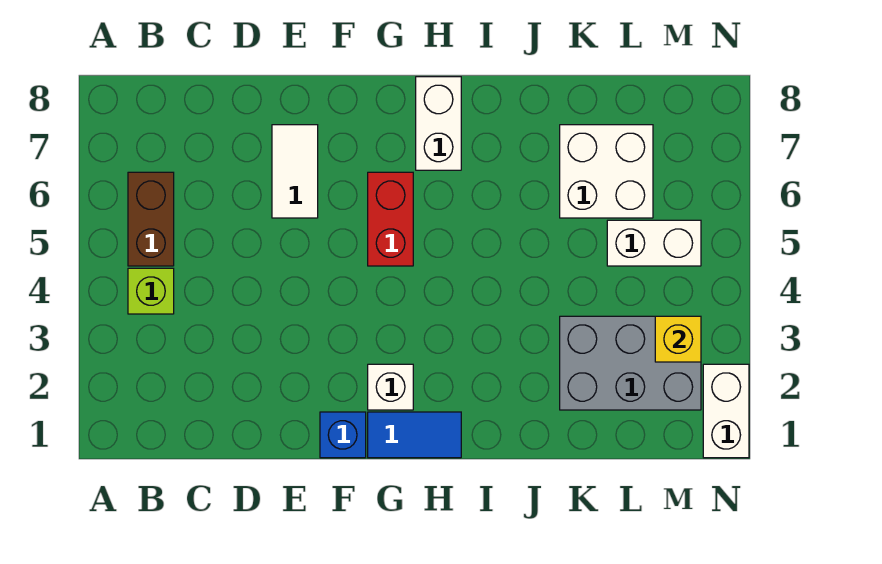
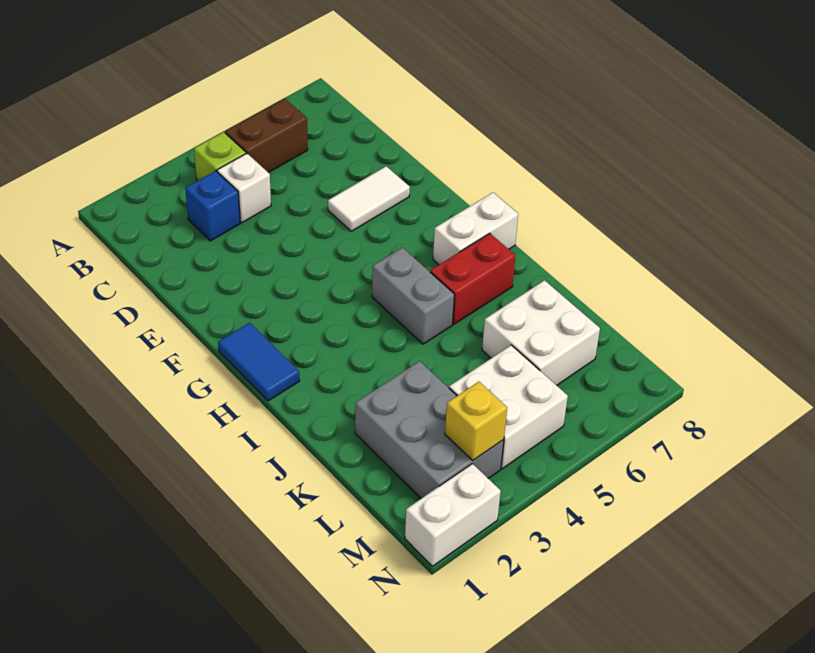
blue 1x1 brick [320,412,366,458] -> blue 1x1 brick moved to [185,171,240,241]
white 1x1 brick [368,364,413,410] -> white 1x1 brick moved to [217,154,271,223]
red 1x2 brick [368,172,413,266] -> red 1x2 brick moved to [430,233,516,324]
none -> grey 1x2 brick [372,248,454,344]
white 1x2 brick [607,220,701,266] -> white 2x2 brick [449,345,568,469]

